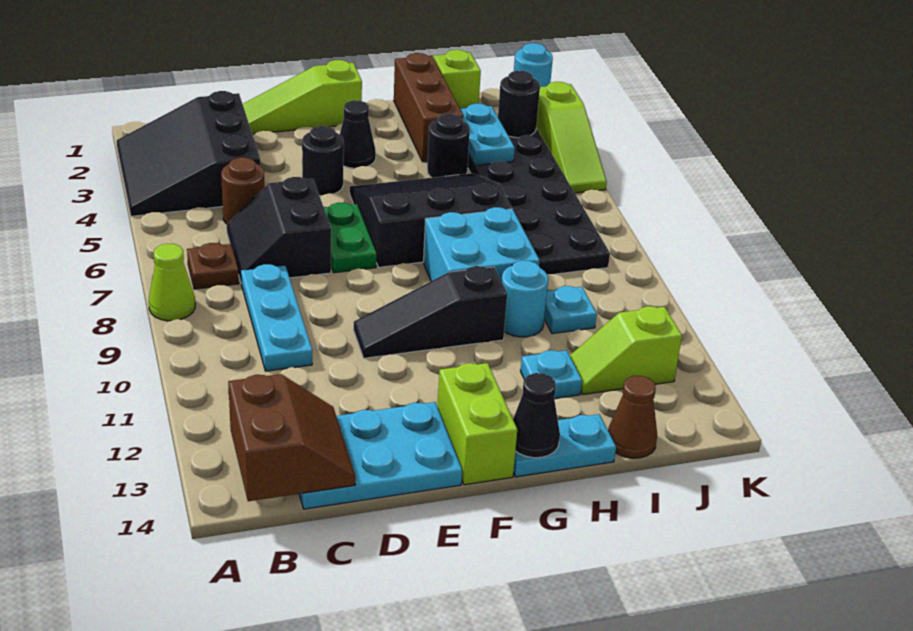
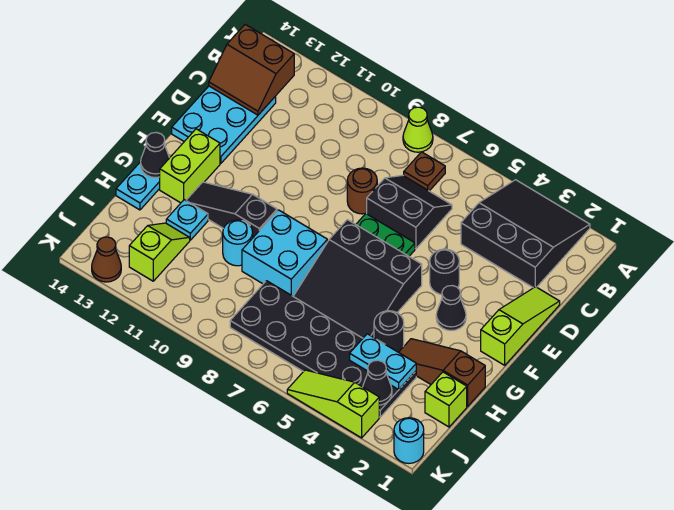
brown 1x1 round brick [221,157,265,224] -> brown 1x1 round brick moved to [347,168,377,214]
cyan 1x3 plate [241,264,312,371] -> none
black 1x3 slope [354,266,507,358] -> black 1x3 slope turned to [186,182,277,237]
black 3x3 slope [350,173,512,267] -> black 3x3 slope turned to [293,220,422,338]
lime 1x2 brick [438,363,517,485] -> lime 1x2 brick turned to [160,129,220,203]
brown 1x3 brick [394,53,463,162] -> brown 1x3 slope [399,339,485,406]
cyan 1x1 plate [544,286,597,334] -> none
brown 1x1 cone [608,376,657,458] -> brown 1x1 cone moved to [92,237,121,282]
black 1x1 round brick [498,71,540,138] -> black 1x1 cone [363,360,392,405]

